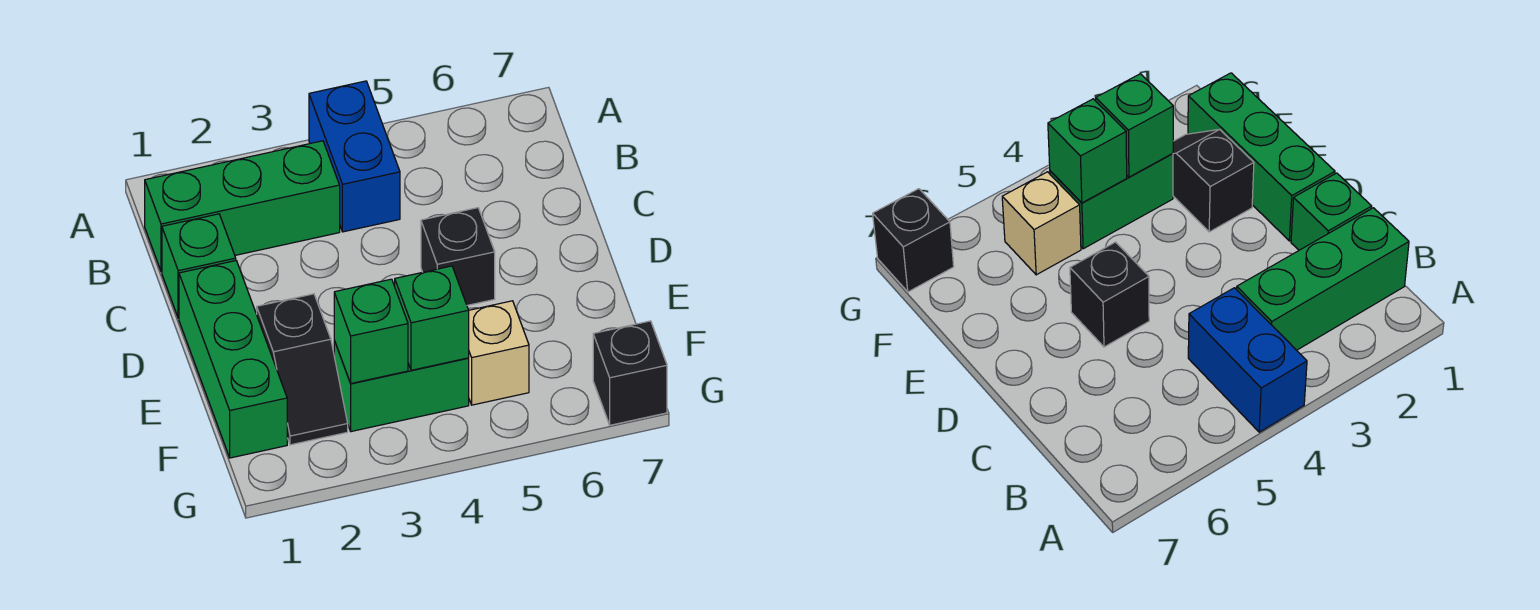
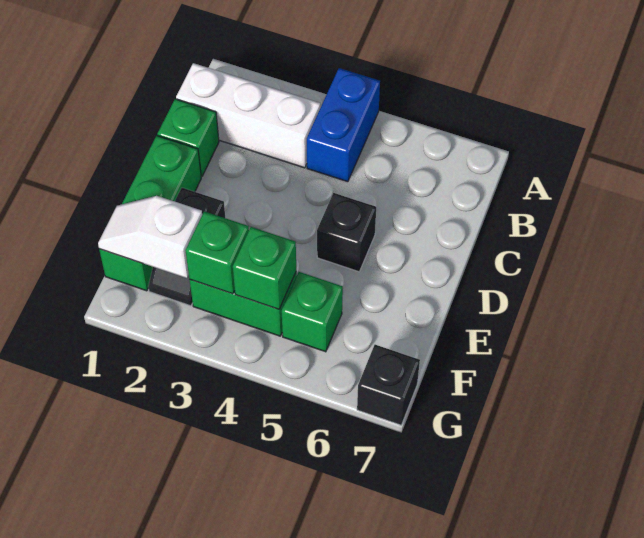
green 1x3 brick [145,141,340,272] -> white 1x3 brick [176,63,320,168]
none -> white 1x2 slope [98,196,202,278]
tan 1x1 brick [469,301,529,405] -> green 1x1 brick [282,272,343,352]

